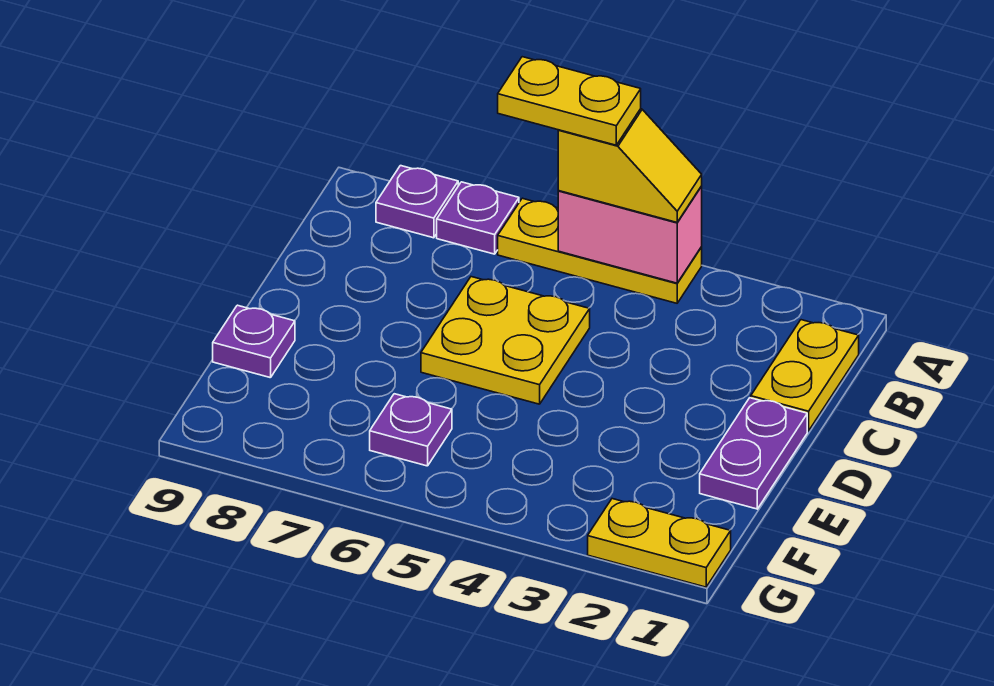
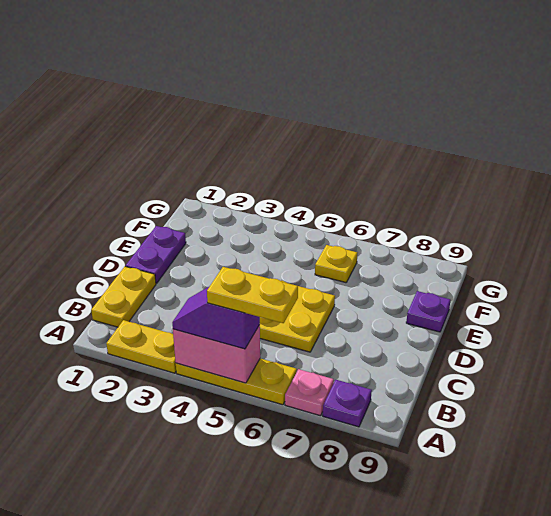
yellow 1x2 slope [558,109,702,222] -> purple 1x2 slope [172,286,260,349]
purple 1x1 plate [437,182,519,254] -> pink 1x1 plate [285,369,334,416]
purple 1x1 plate [370,394,452,466] -> yellow 1x1 plate [315,245,357,283]
yellow 1x2 plate [588,499,731,587] -> yellow 1x2 plate moved to [106,320,176,373]

